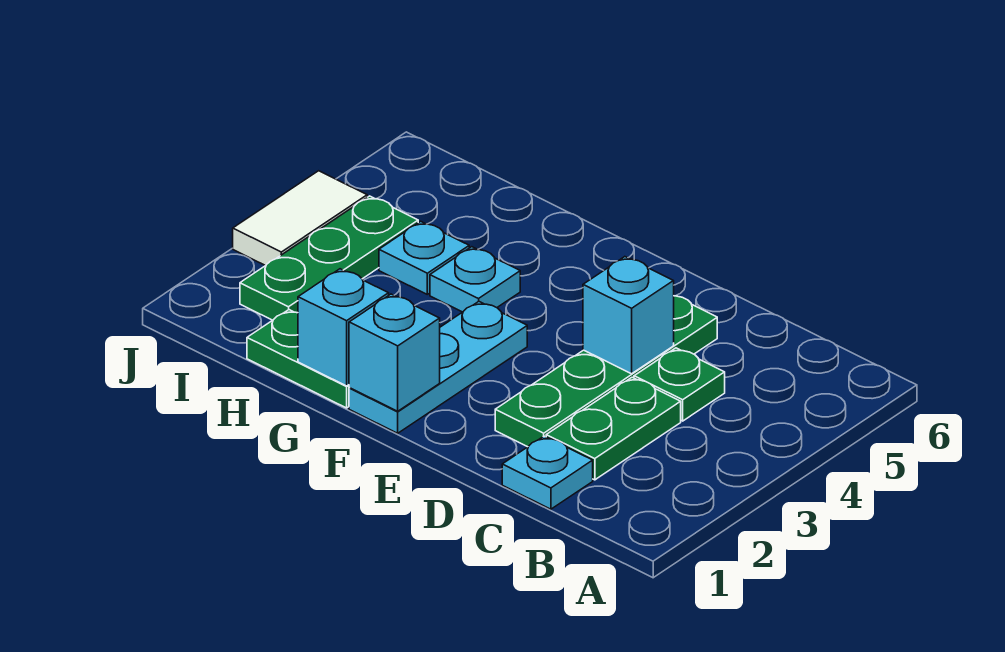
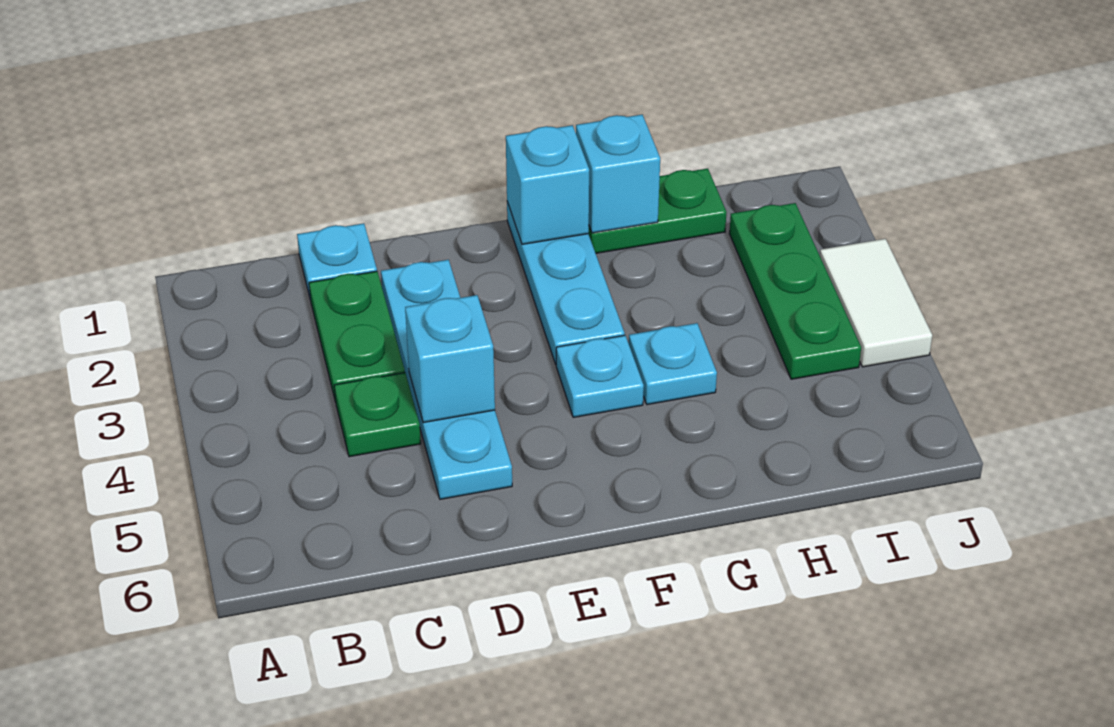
green 1x4 plate [495,296,717,447] -> cyan 1x4 plate [381,260,512,499]
cyan 1x1 plate [379,221,469,294] -> cyan 1x1 plate moved to [556,335,644,417]

